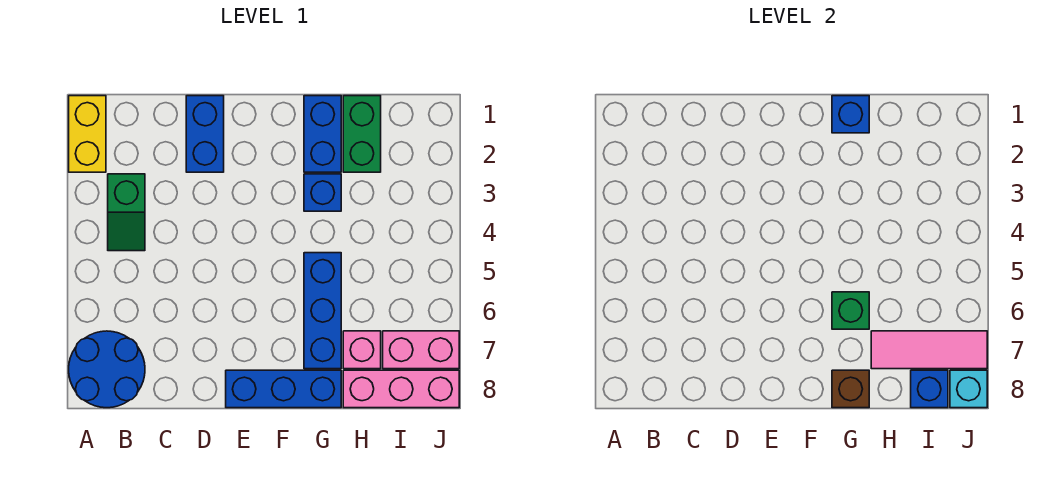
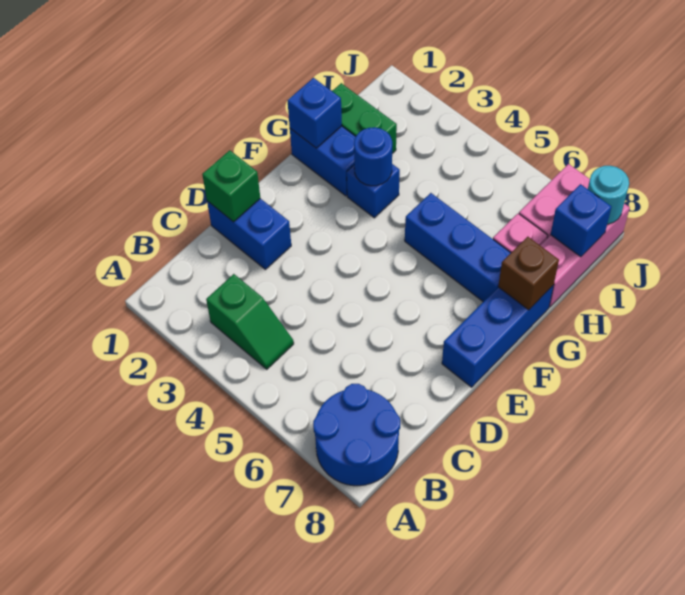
yellow 1x2 brick [69,96,106,172] -> none
none -> blue 1x1 round brick [354,127,392,186]
green 1x1 brick [832,292,869,329] -> green 1x1 brick moved to [202,150,260,222]
pink 1x3 tile [871,331,987,369] -> none
cyan 1x1 brick [950,370,987,408] -> cyan 1x1 round brick [588,166,629,224]

